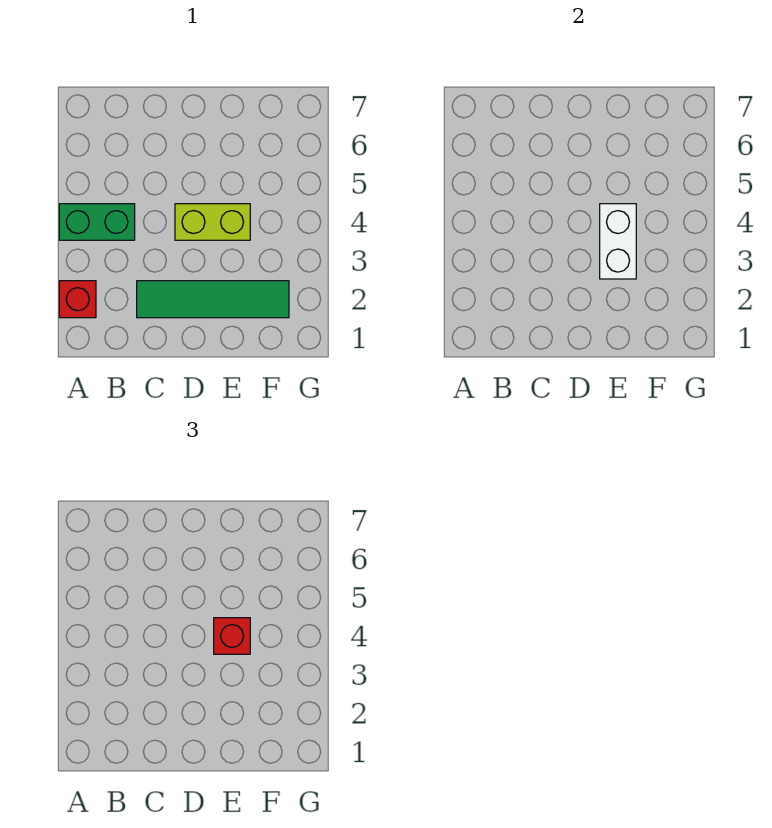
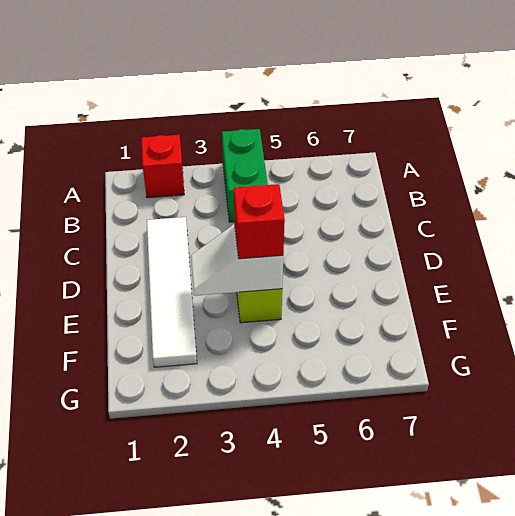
green 1x4 tile [137,281,289,318] -> white 1x4 tile [147,217,197,367]
white 1x2 brick [600,204,636,279] -> white 1x2 slope [191,224,283,296]

